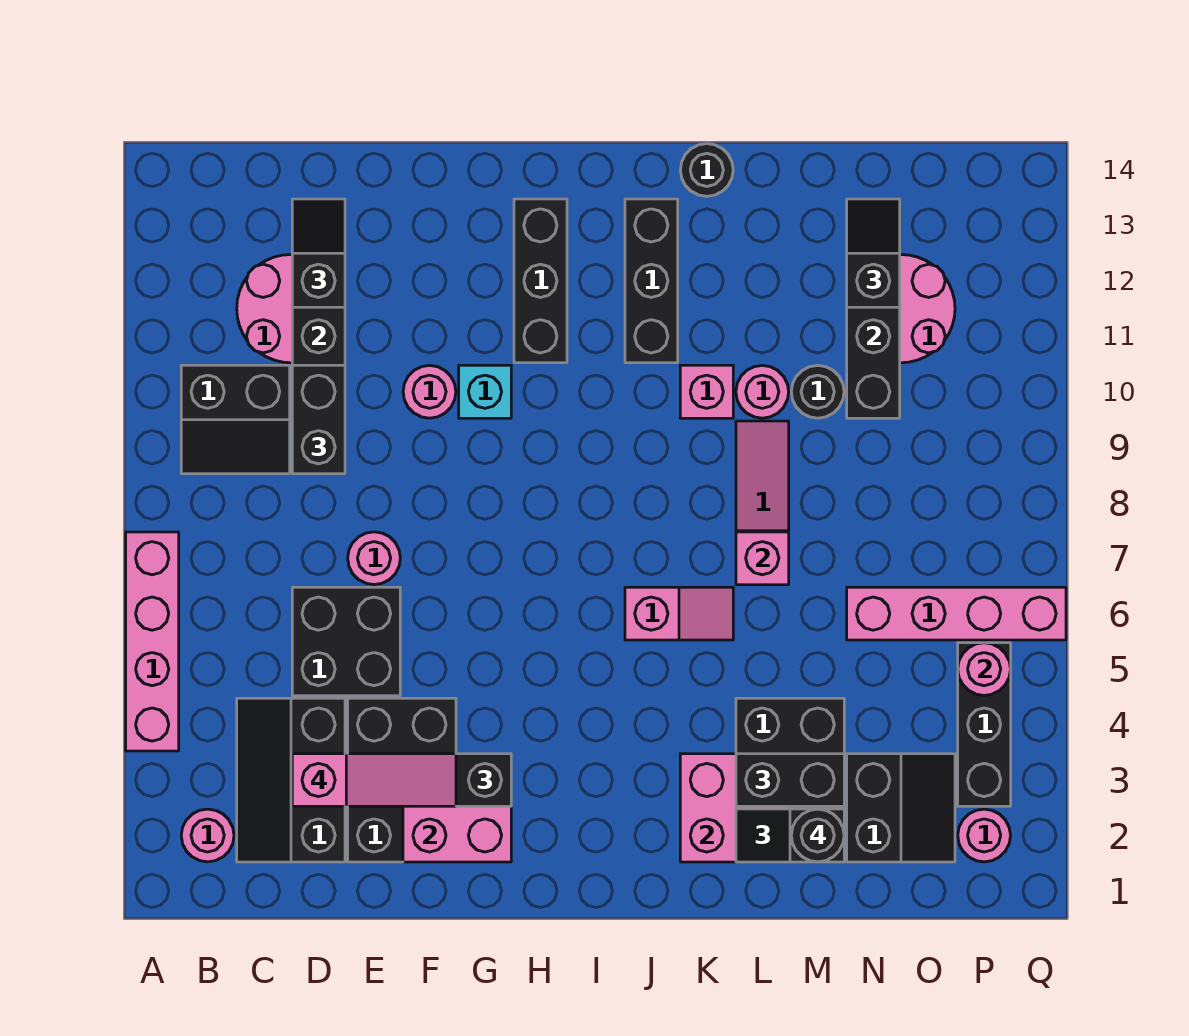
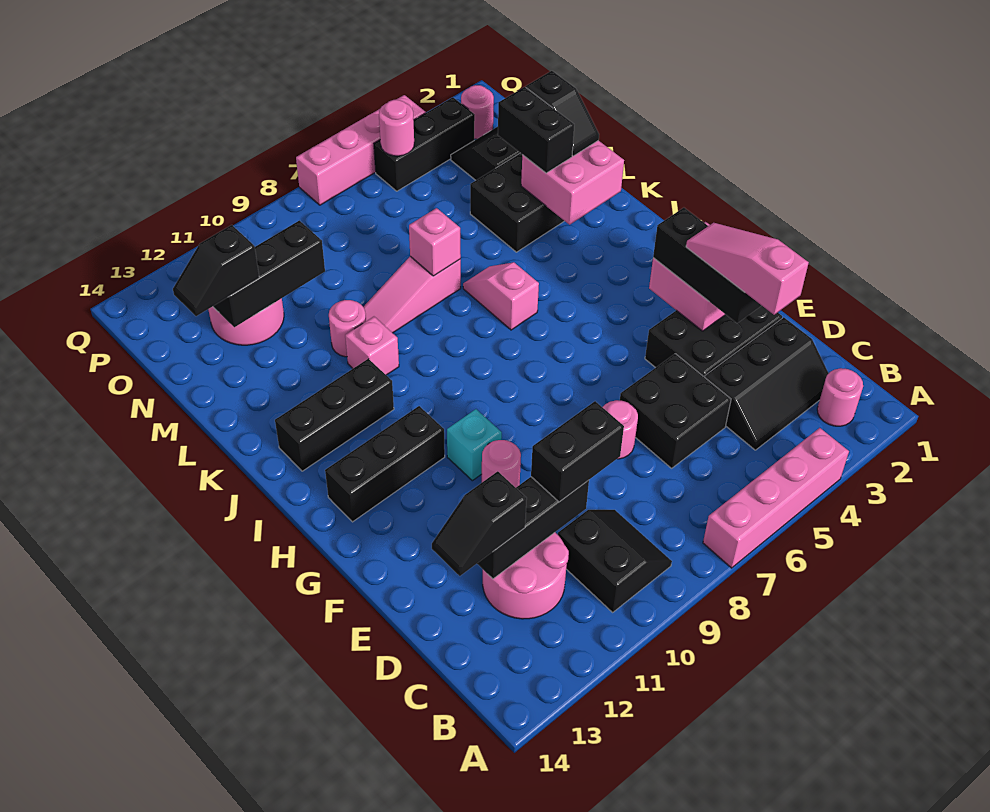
black 1x1 round brick [681,144,733,196] -> none
black 1x1 round brick [791,809,844,862] -> none
black 1x1 round brick [791,365,844,418] -> none
pink 1x4 brick [847,587,1066,640] -> pink 1x4 brick turned to [296,95,426,205]

